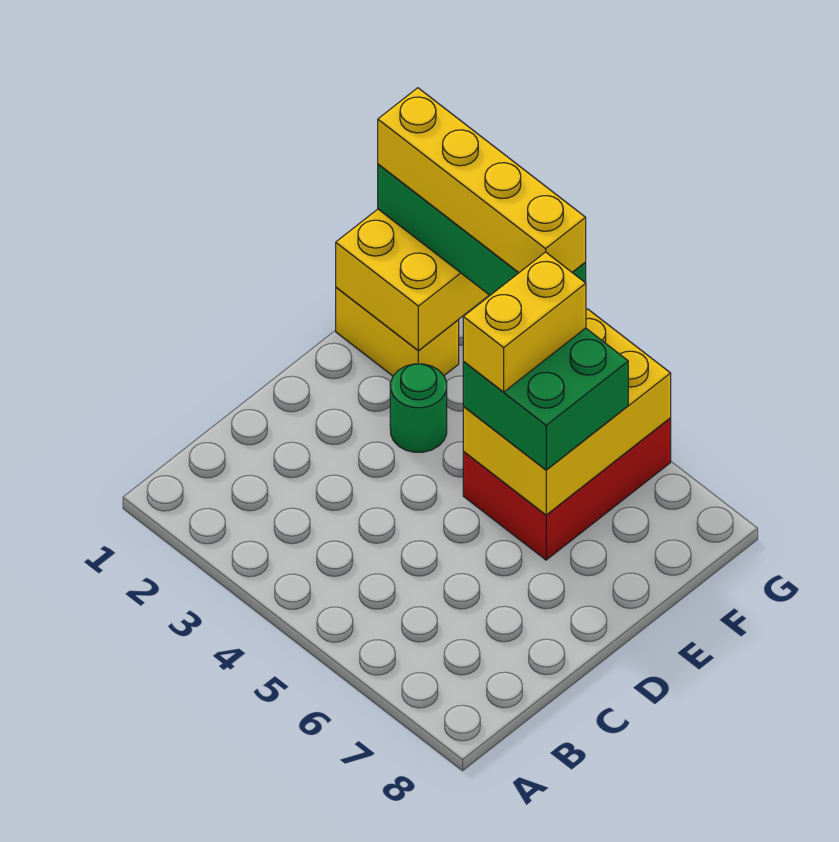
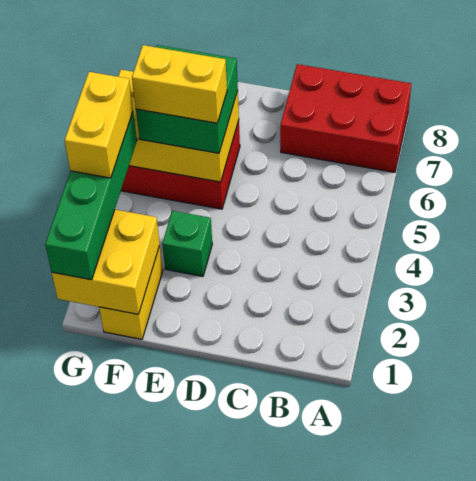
none -> red 2x3 brick [280,64,411,172]
green 1x1 round brick [390,364,447,452] -> green 1x1 brick [162,211,212,276]
yellow 1x4 brick [378,88,586,272] -> yellow 1x2 brick [65,72,133,178]

